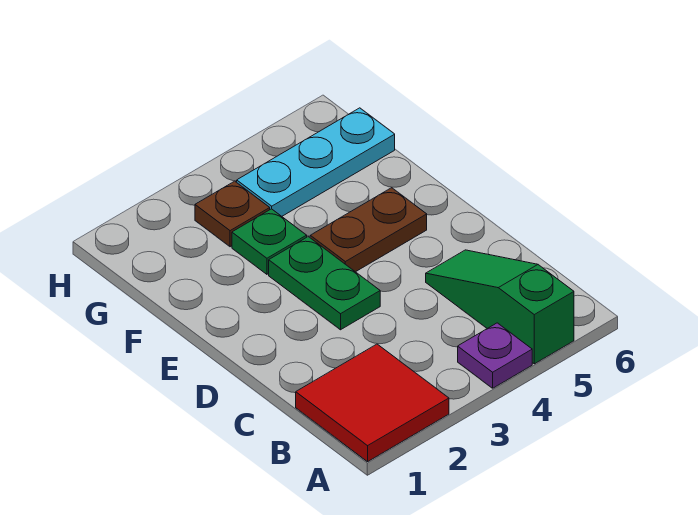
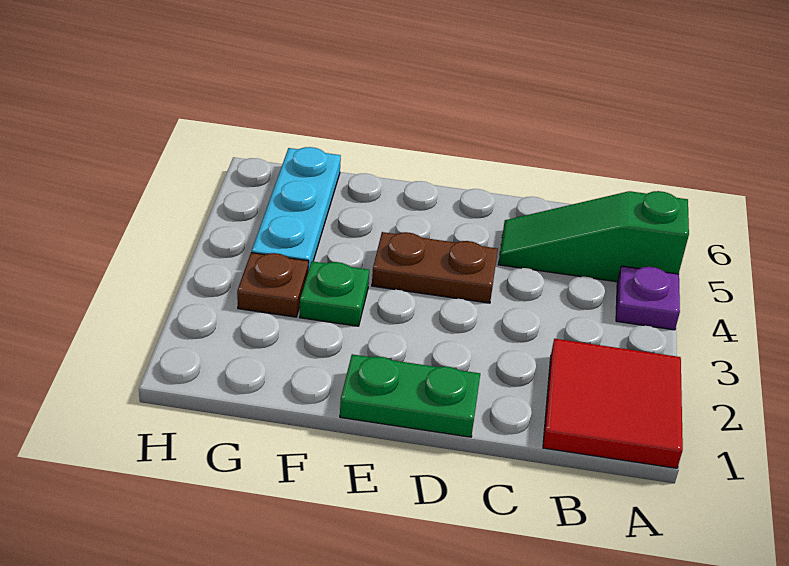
green 1x2 plate [269,237,380,330] -> green 1x2 plate moved to [340,354,480,437]
brown 1x2 plate [310,188,427,272] -> brown 1x2 plate turned to [372,232,498,303]

